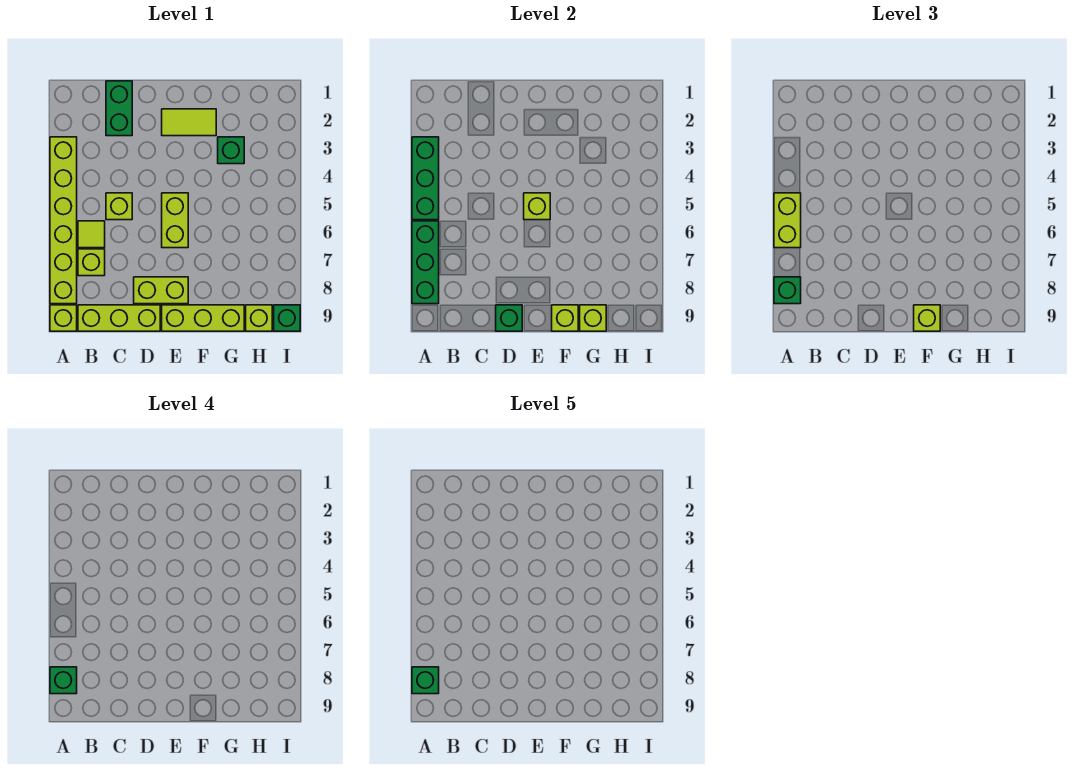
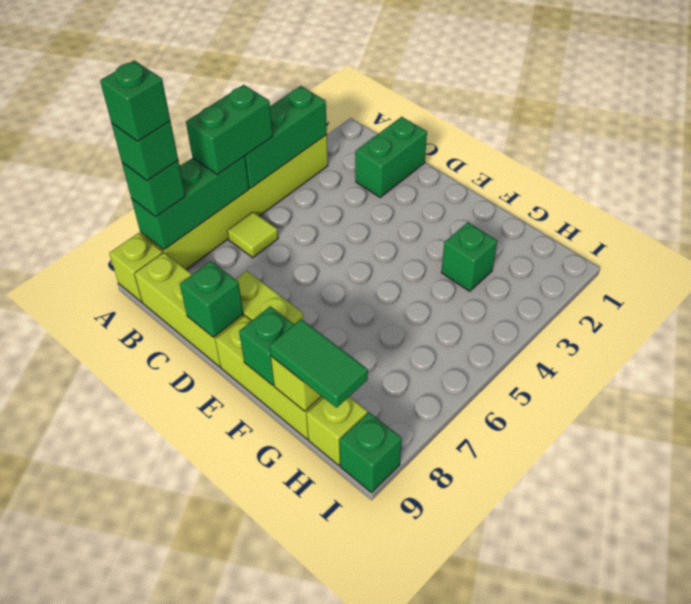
lime 1x2 brick [774,193,801,248] -> green 1x2 brick [186,85,273,175]
lime 1x1 brick [78,249,105,276] -> none
lime 1x1 brick [106,193,132,220] -> none
lime 1x2 tile [162,109,216,136] -> none
lime 1x2 brick [162,193,188,248] -> none
lime 1x1 brick [524,193,550,220] -> none
lime 1x1 brick [552,305,578,331] -> green 1x1 brick [239,306,294,385]
lime 1x1 brick [914,305,940,331] -> none
none -> green 1x2 tile [269,319,368,408]

